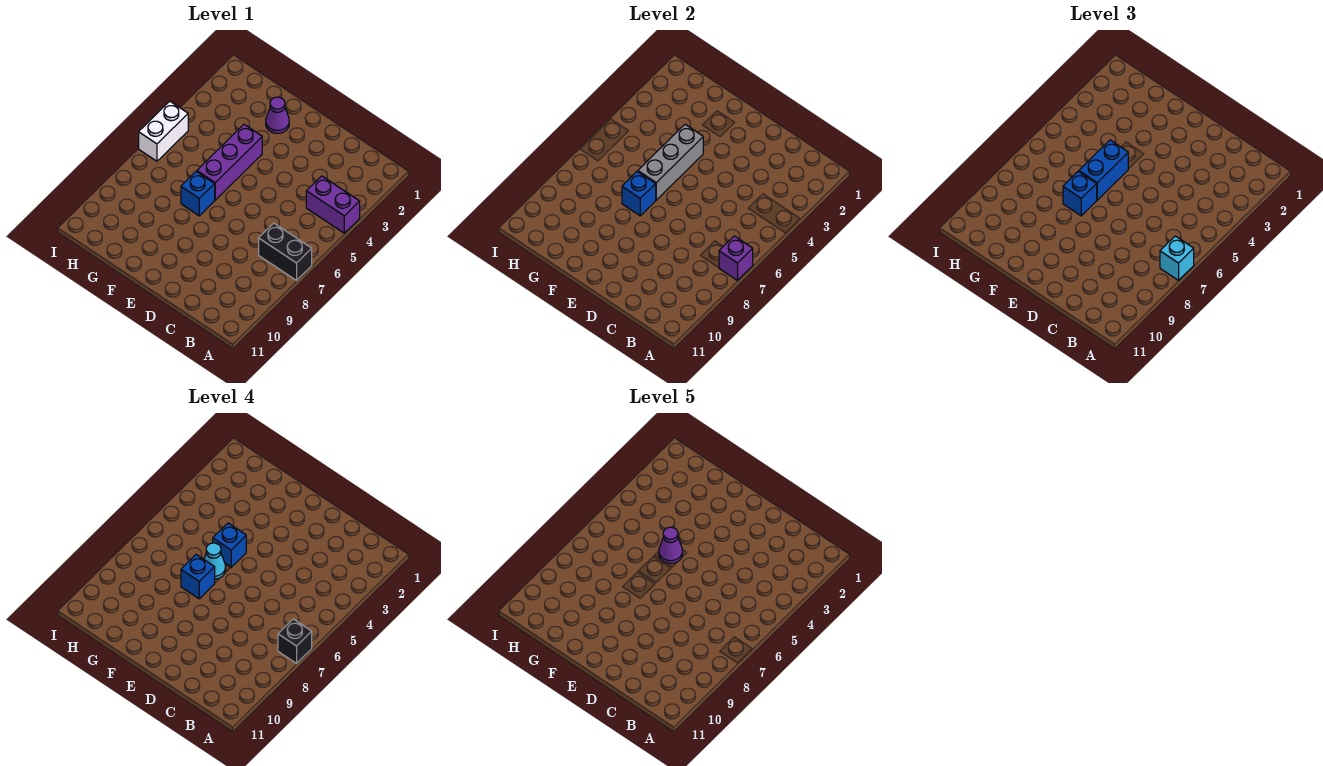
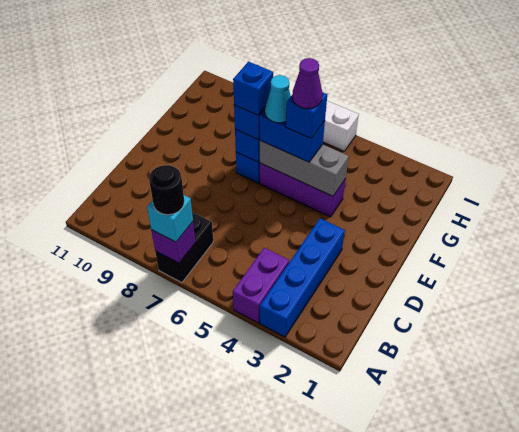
none -> blue 1x4 brick [260,218,345,337]
black 1x1 brick [278,619,312,663] -> black 1x1 round brick [149,165,184,215]
purple 1x1 cone [266,97,289,133] -> none

